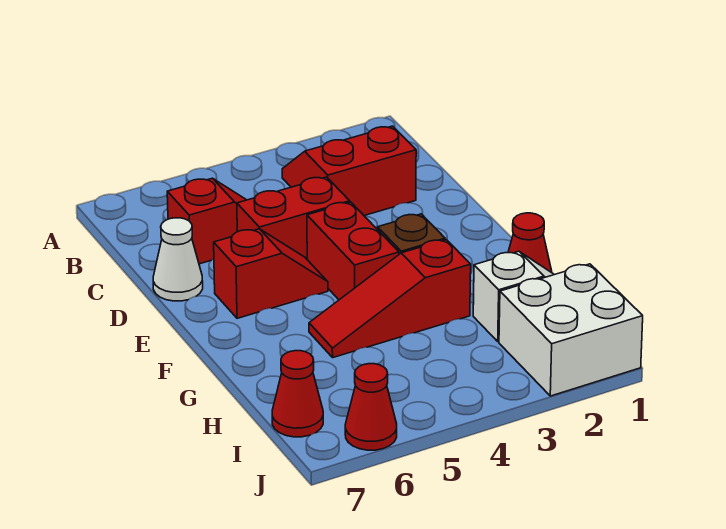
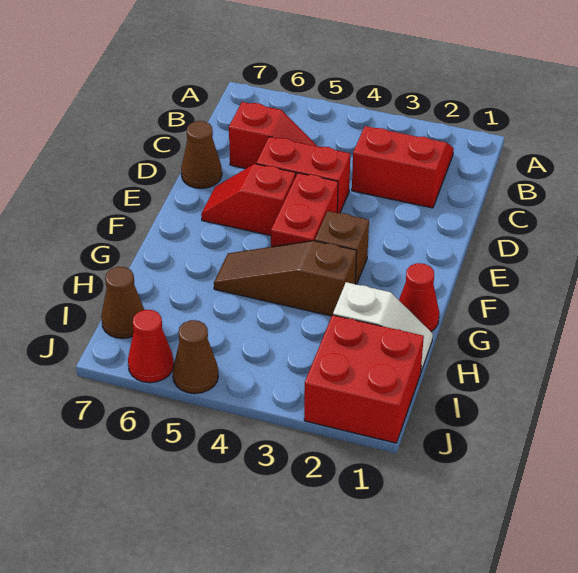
white 1x1 cone [153,218,203,301] -> brown 1x1 cone [181,121,222,188]
red 1x2 slope [214,229,328,318] -> red 1x2 slope turned to [201,164,296,236]
red 1x3 slope [309,240,471,357] -> brown 1x3 slope [214,241,357,316]
white 2x2 brick [499,264,643,396] -> red 2x2 brick [304,315,424,443]
red 1x1 cone [272,351,323,437] -> brown 1x1 cone [101,267,144,338]
none -> brown 1x1 cone [173,320,218,394]

